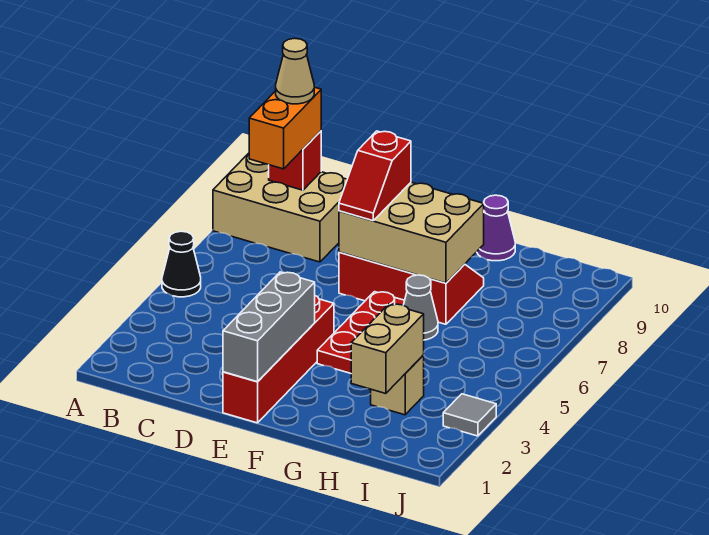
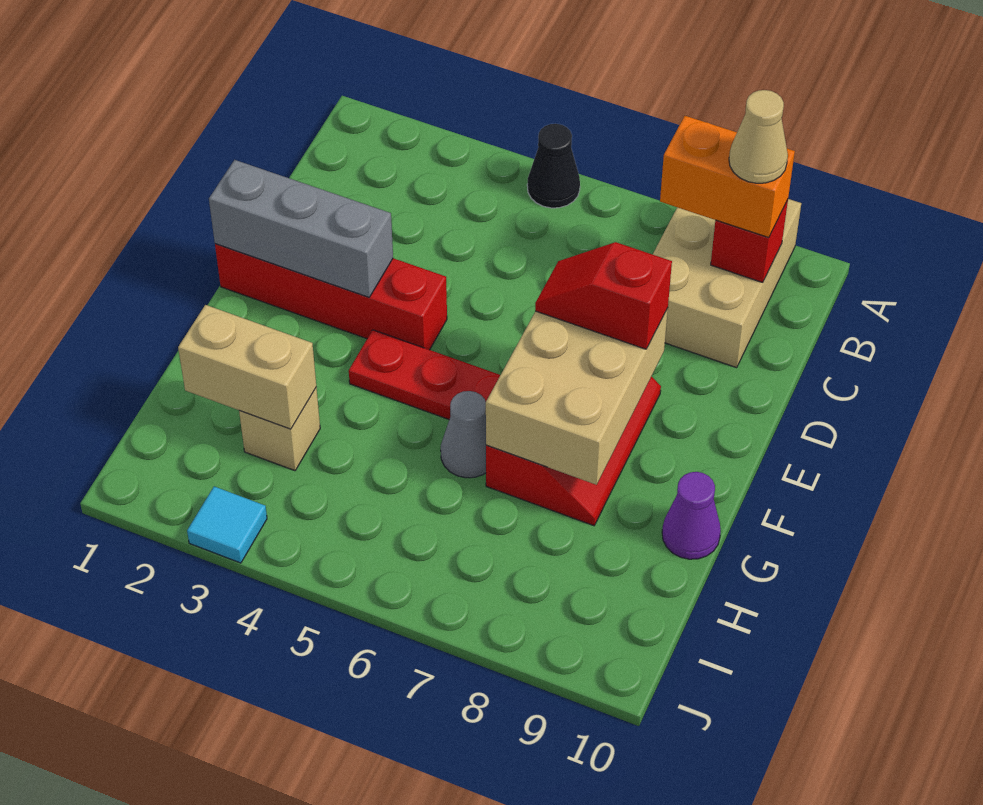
grey 1x1 tile [443,394,496,436] -> cyan 1x1 tile [187,486,267,563]

